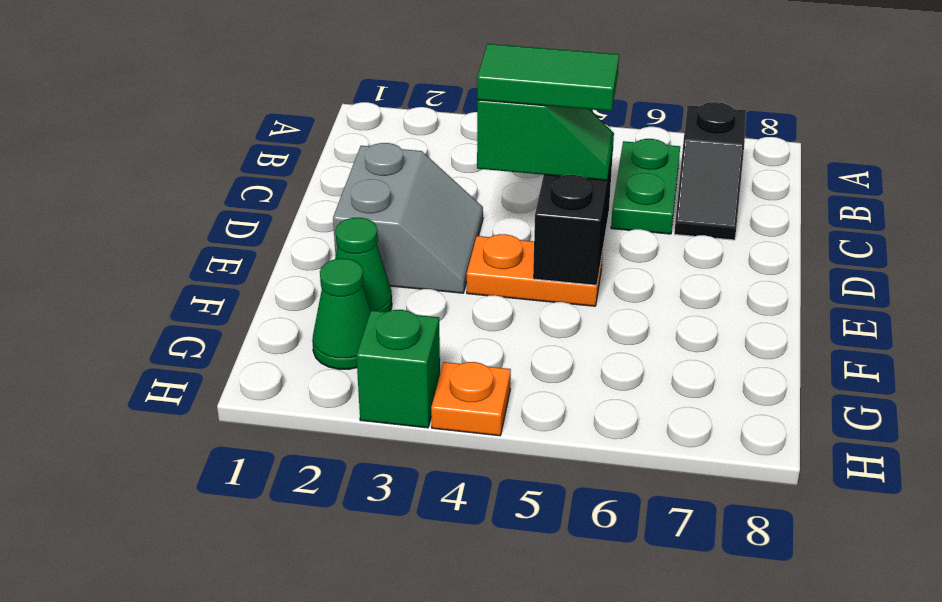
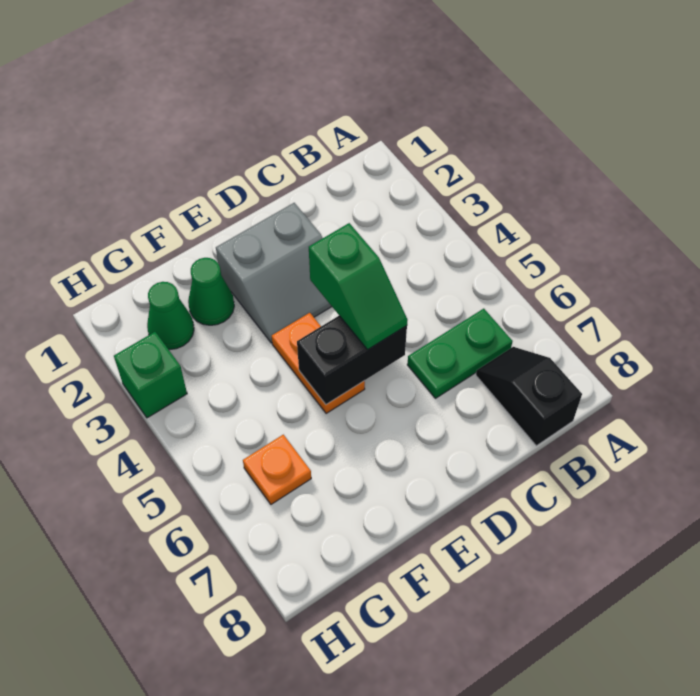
black 1x2 slope [674,102,746,240] -> black 1x2 slope turned to [476,347,582,446]
green 1x2 tile [477,44,619,111] -> none
orange 1x1 plate [431,362,511,436] -> orange 1x1 plate moved to [243,435,311,504]

